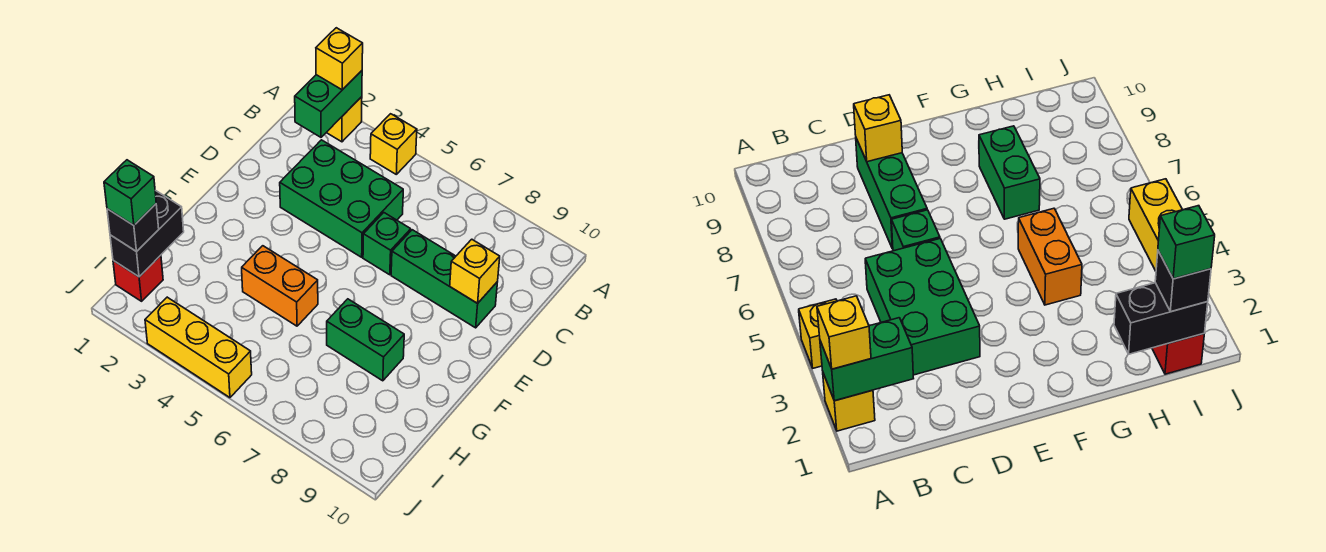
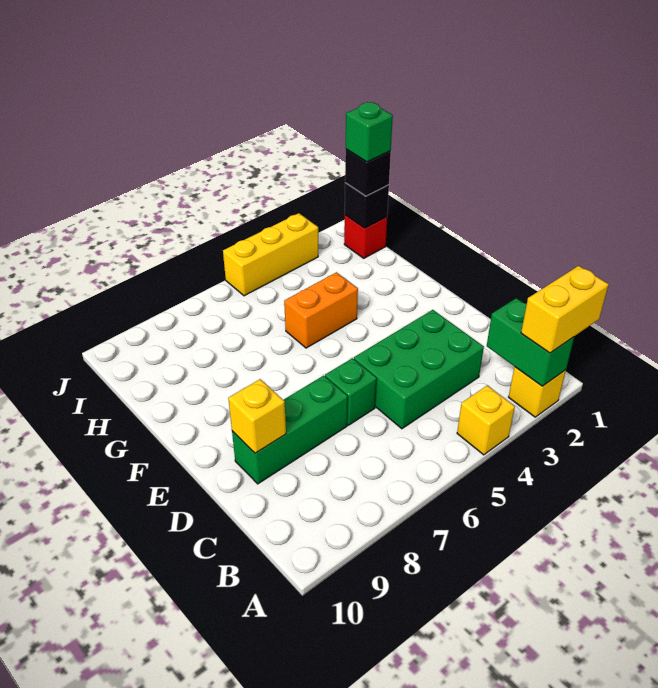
yellow 1x1 brick [316,28,363,90] -> yellow 1x2 brick [521,266,609,353]
green 1x2 brick [327,299,404,381] -> none
black 1x2 brick [110,191,184,277] -> black 1x1 brick [345,183,389,228]

